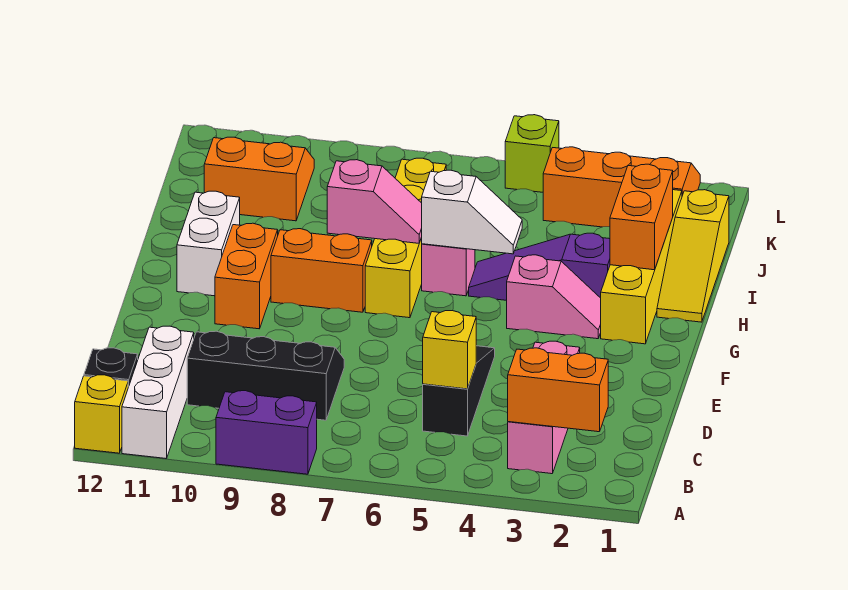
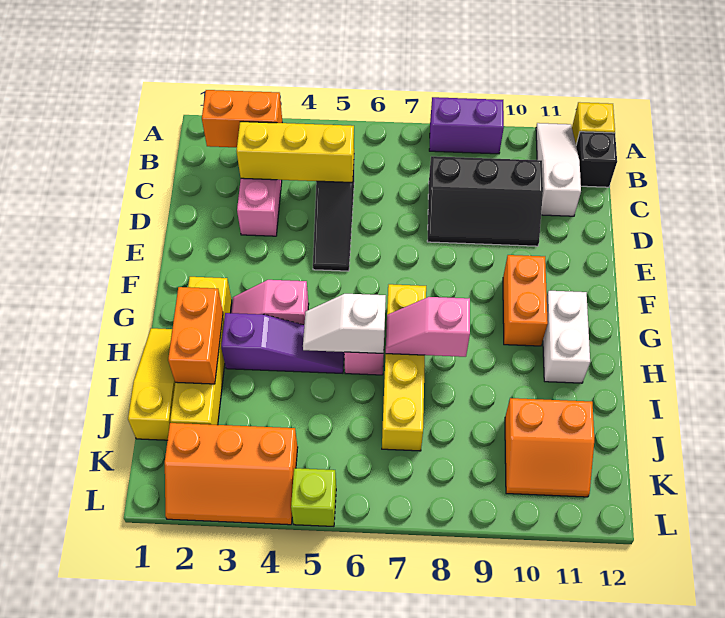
white 1x3 brick [122,326,194,459] -> white 1x3 slope [536,123,581,216]
yellow 1x1 brick [423,311,476,389] -> yellow 1x3 brick [237,122,354,182]
orange 1x2 brick [271,229,372,312] -> none

